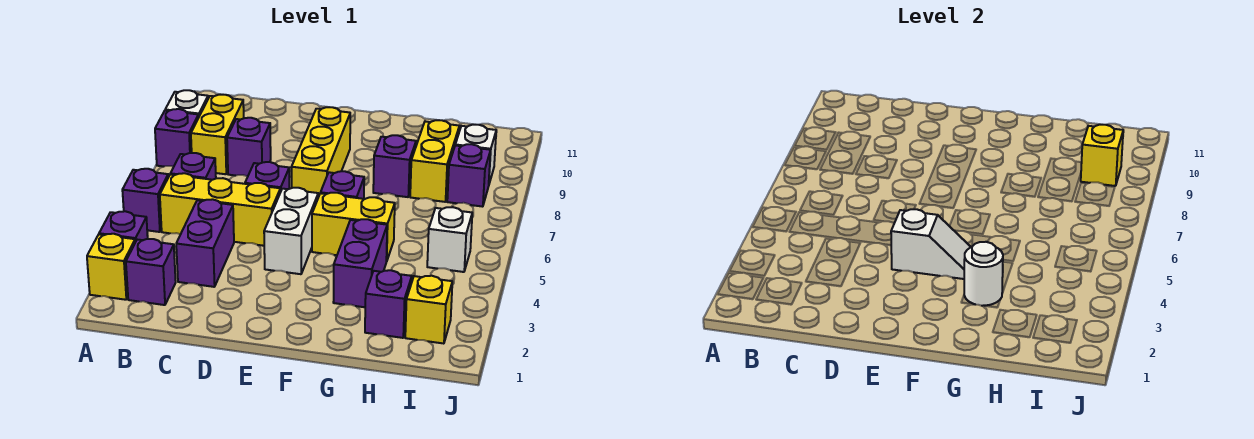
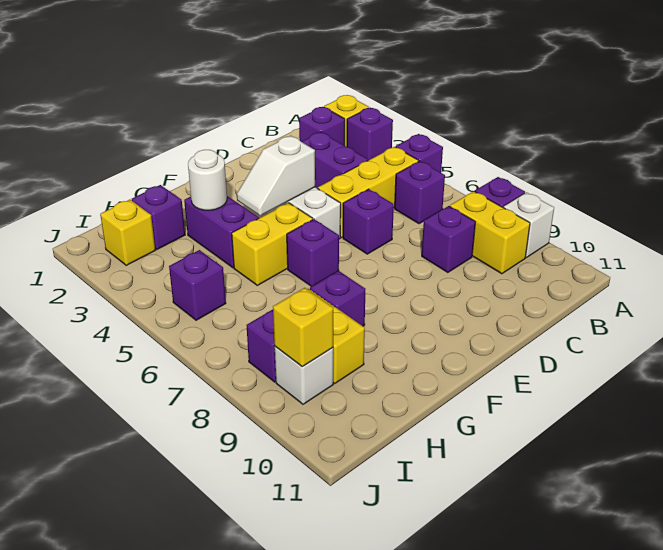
yellow 1x3 brick [291,107,350,197] -> none
white 1x1 brick [427,207,472,272] -> purple 1x1 brick [169,250,226,320]

